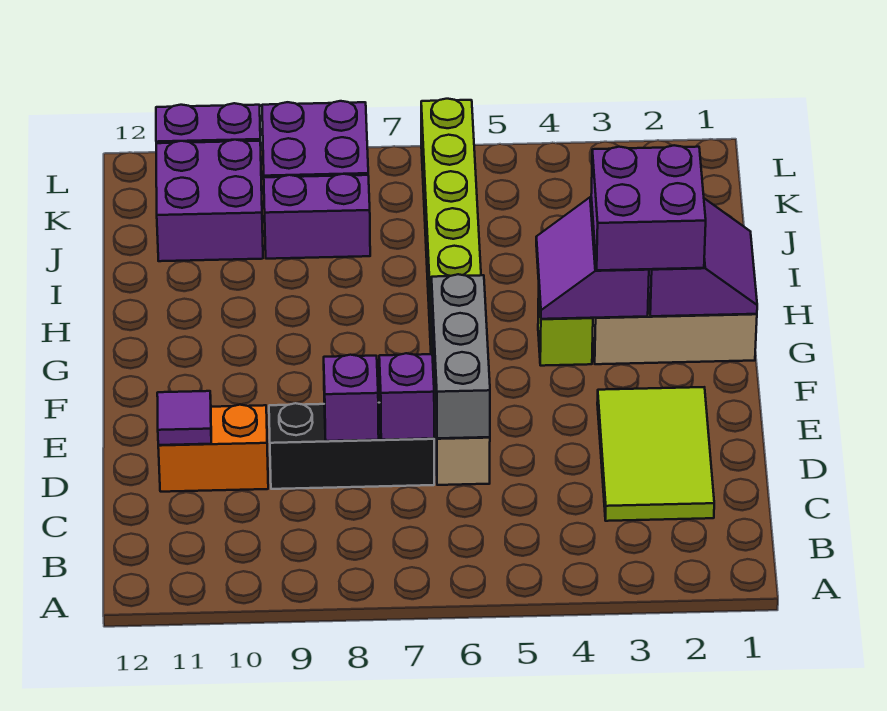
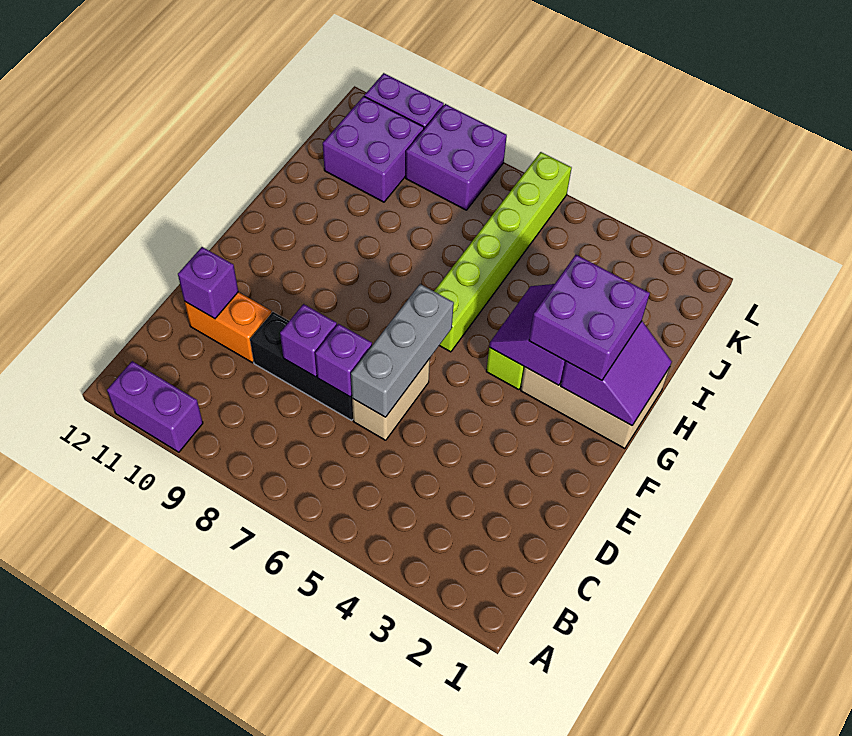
lime 2x3 tile [597,387,714,521] -> none
purple 1x1 tile [157,391,211,445] -> purple 1x1 brick [178,247,238,319]
purple 1x2 brick [264,174,370,259] -> purple 1x2 brick moved to [107,361,203,452]

